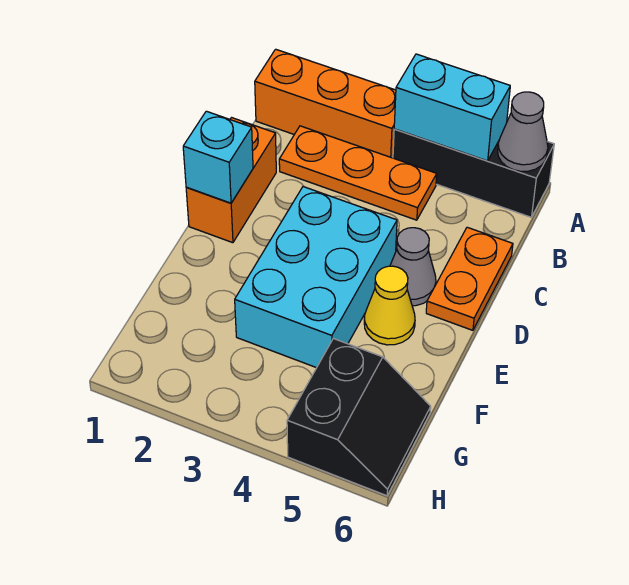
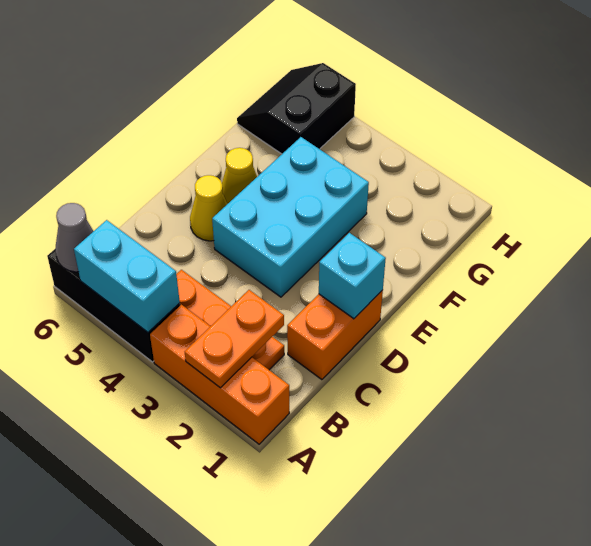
orange 1x2 plate [426,227,513,330] -> orange 1x2 plate moved to [185,290,284,388]
grey 1x1 cone [390,228,436,306] -> yellow 1x1 cone [190,175,227,241]

